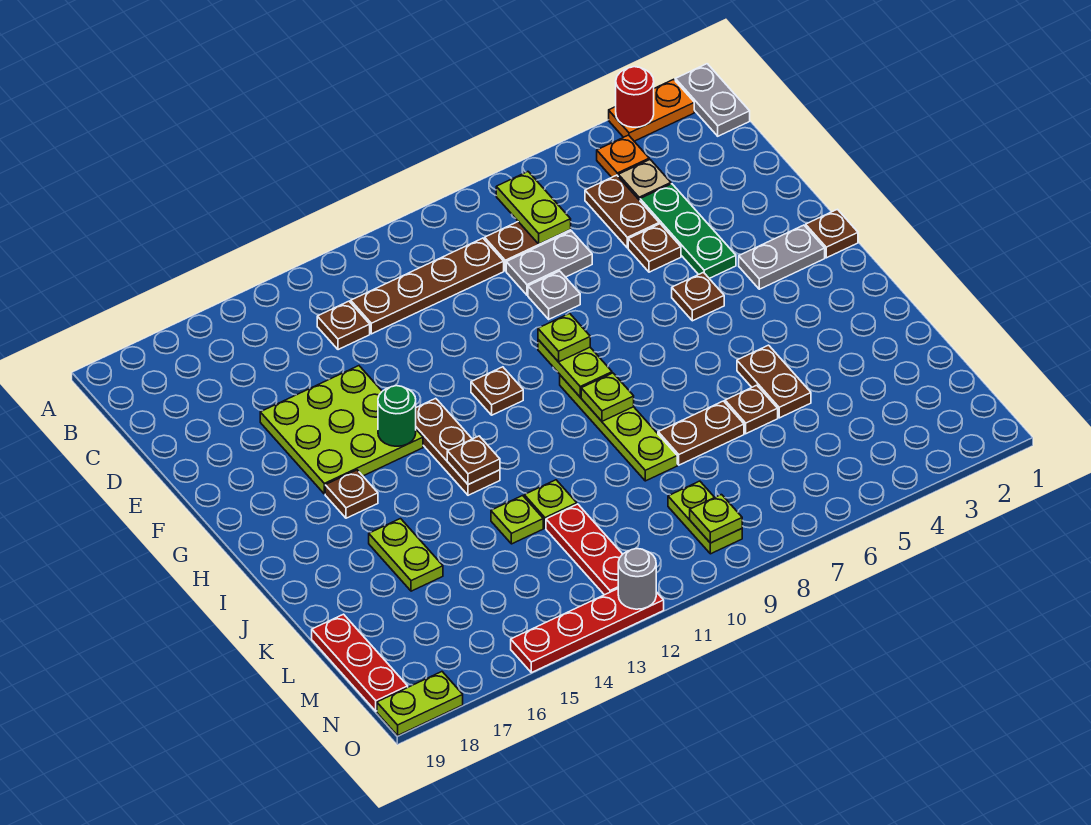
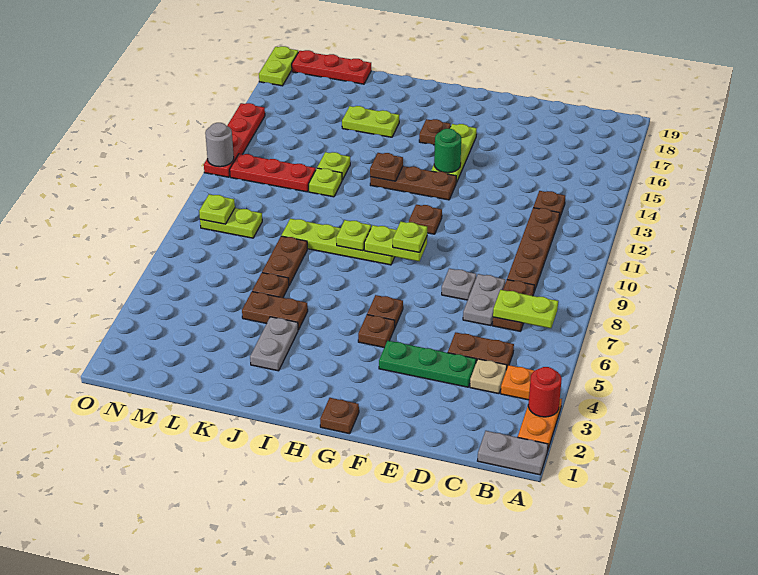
brown 1x1 plate [628,224,681,272] -> brown 1x1 plate moved to [367,295,403,327]
lime 3x3 plate [260,366,423,494] -> lime 1x3 plate [431,124,477,183]
grey 1x2 plate [739,225,825,289] -> grey 1x2 plate moved to [250,317,298,371]

